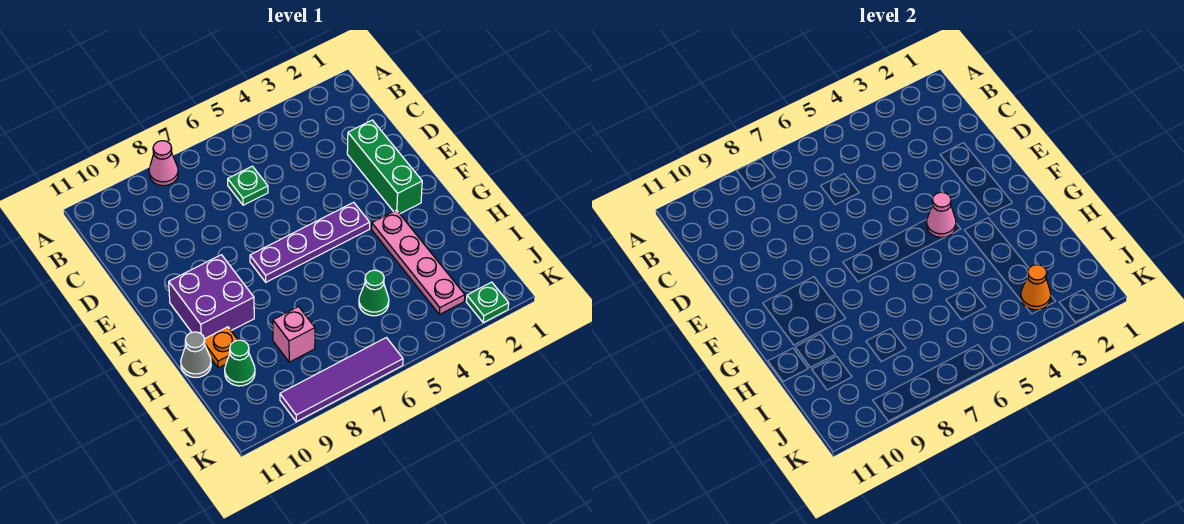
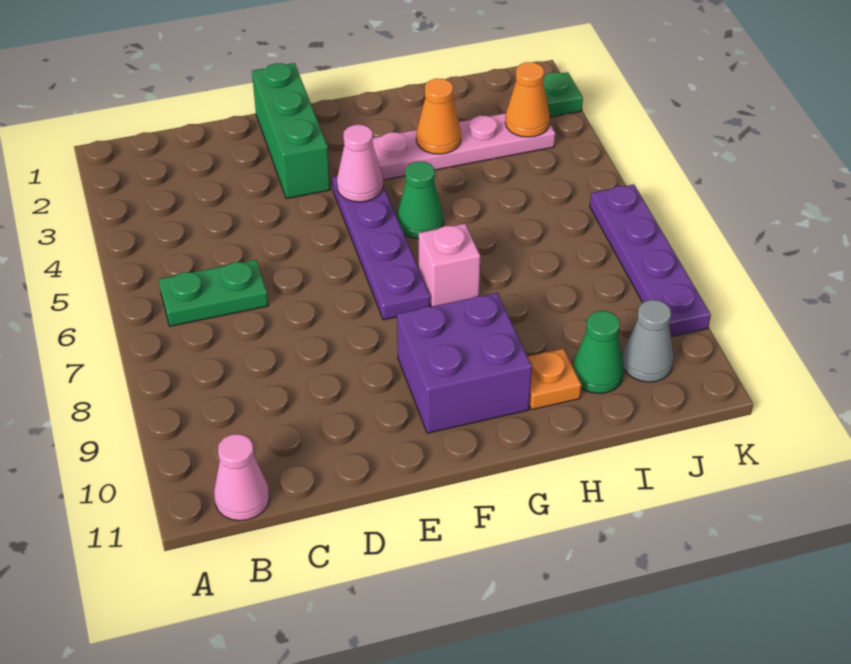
pink 1x1 cone [149,141,178,186] -> pink 1x1 cone moved to [214,434,269,521]
green 1x1 plate [228,166,268,205] -> green 1x2 plate [159,260,268,326]
green 1x3 brick [347,120,422,214] -> green 1x3 brick turned to [252,63,330,199]
none -> orange 1x1 cone [416,79,461,154]
grey 1x1 cone [181,332,211,377] -> grey 1x1 cone moved to [622,300,674,382]
green 1x1 cone [359,270,389,316] -> green 1x1 cone moved to [397,162,443,239]
pink 1x1 brick [273,307,315,362] -> pink 1x1 brick moved to [419,224,480,307]
purple 1x4 tile [280,338,403,422] -> purple 1x4 plate [590,184,711,337]

